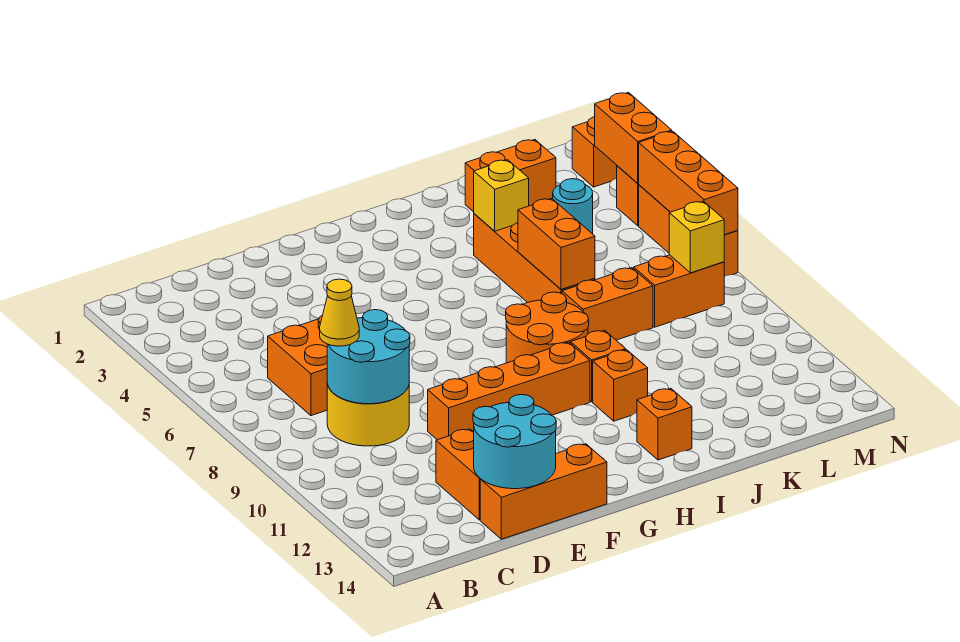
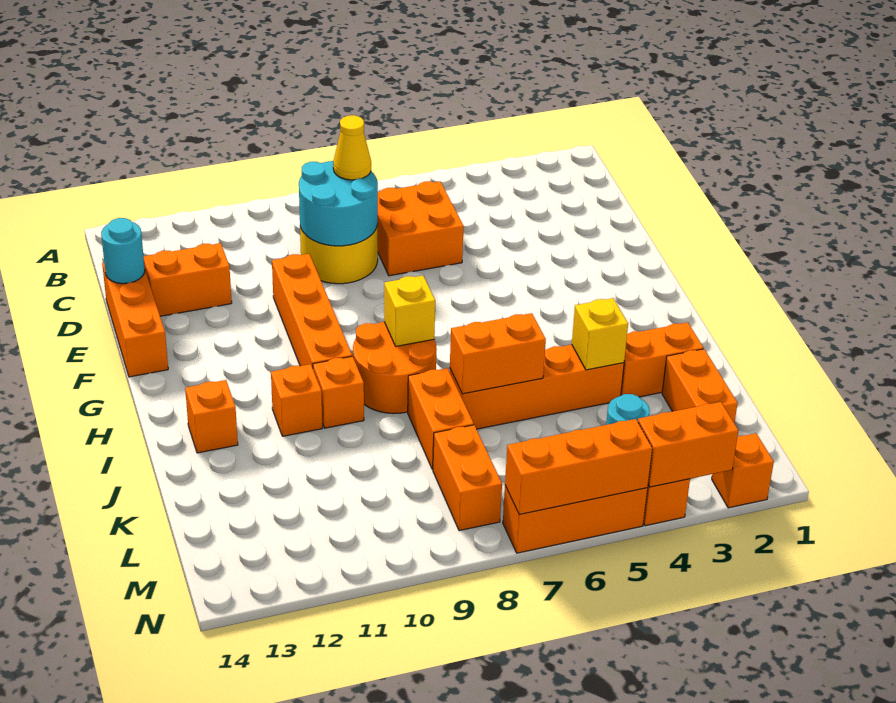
cyan 2x2 round brick [473,395,556,489] -> cyan 1x1 round brick [101,218,145,284]
none -> orange 1x2 brick [621,323,704,397]
yellow 1x1 brick [669,201,724,273] -> yellow 1x1 brick moved to [384,275,435,346]

